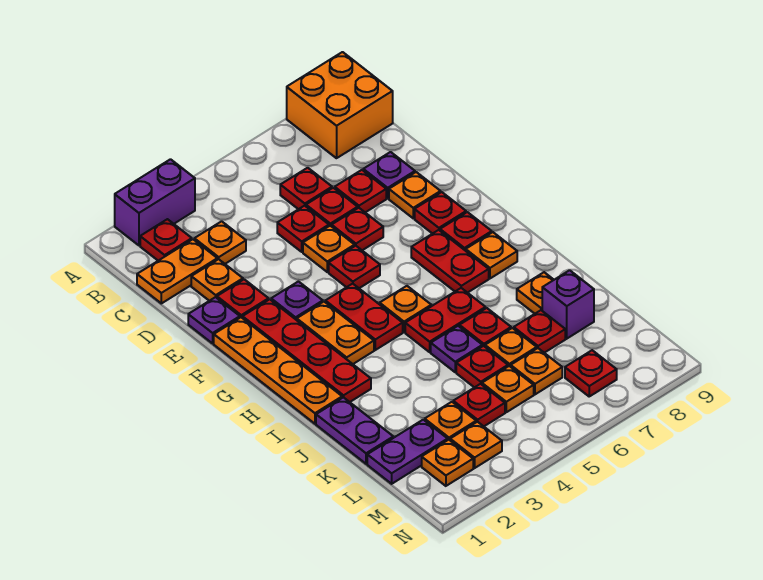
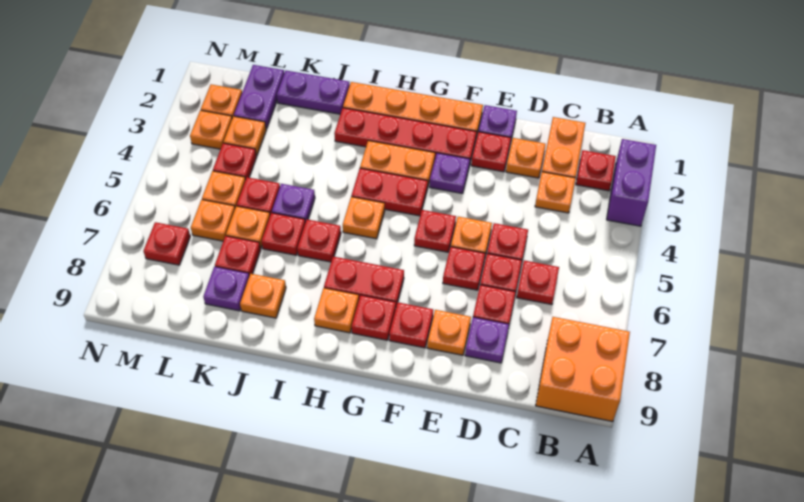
red 1x2 plate [405,288,486,352] -> red 1x1 plate [297,219,341,262]
purple 1x1 brick [542,270,594,339] -> purple 1x1 plate [203,267,249,311]

